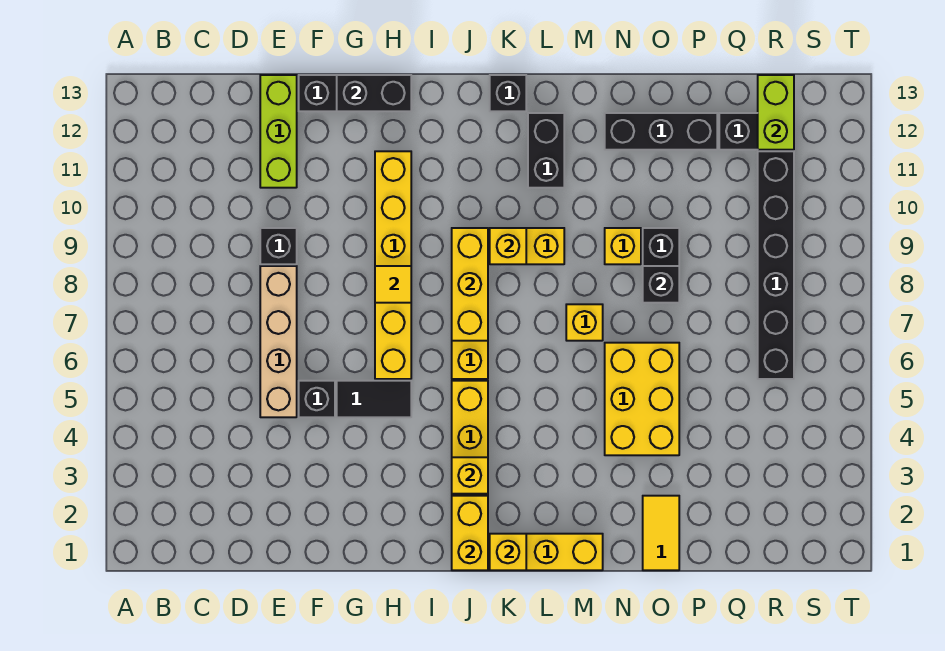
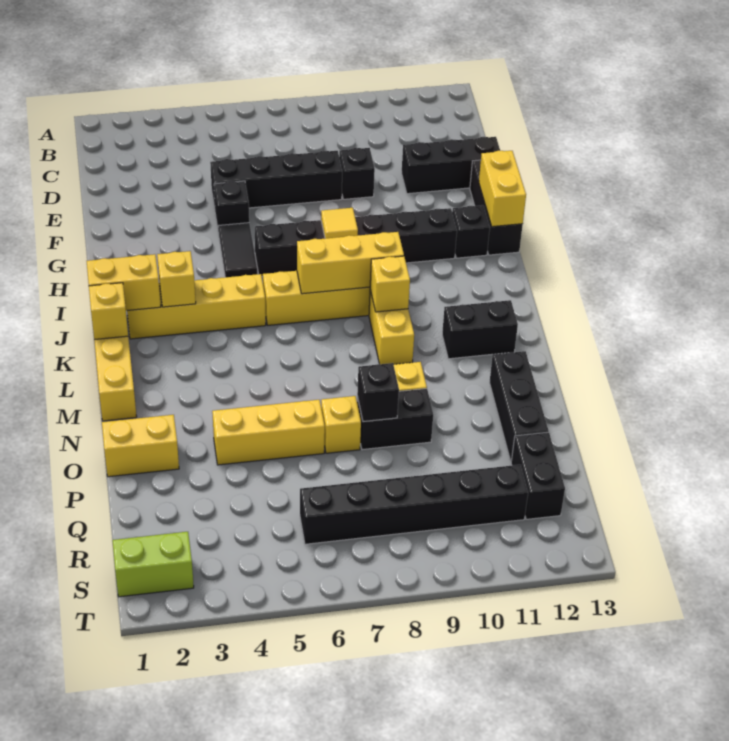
tan 1x4 brick [260,266,297,417] -> black 1x4 brick [210,151,342,208]
lime 1x3 brick [260,75,297,188] -> black 1x3 brick [402,137,500,194]
black 1x2 brick [337,75,411,111] -> yellow 1x2 brick [479,151,526,227]
yellow 1x6 brick [375,151,411,379] -> black 1x6 brick [255,208,457,277]
black 1x1 brick [490,75,526,111] -> black 1x1 brick moved to [452,205,490,258]
yellow 1x1 brick [566,304,603,341] -> yellow 1x1 brick moved to [321,396,361,453]
yellow 2x3 brick [605,343,679,455] -> yellow 1x3 brick [212,400,325,465]
yellow 1x2 tile [643,496,679,570] -> yellow 1x2 brick [102,415,179,477]
lime 1x2 brick [758,75,794,150] -> lime 1x2 brick moved to [112,532,194,597]

